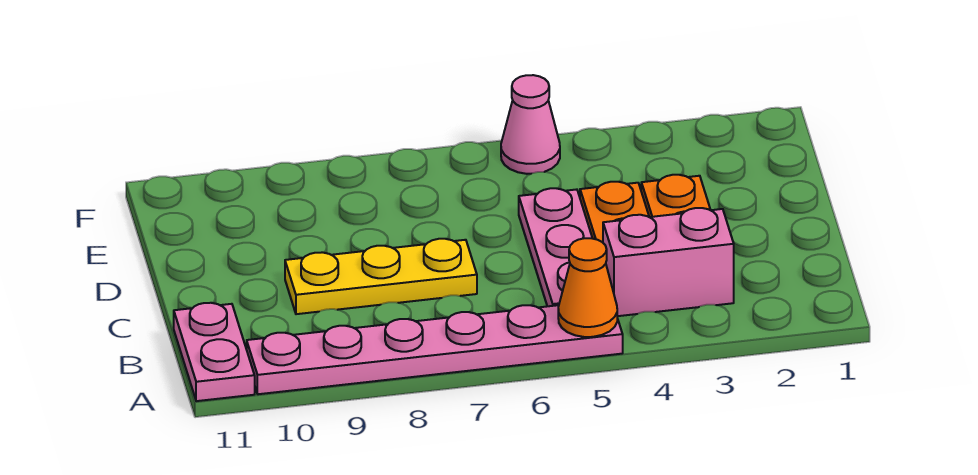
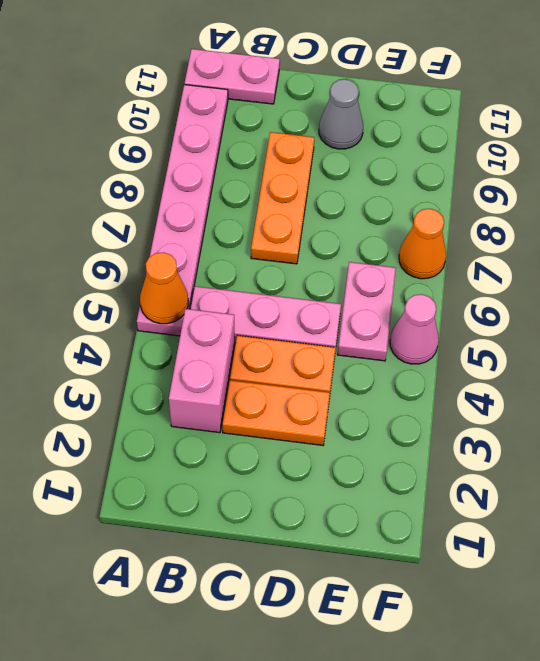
yellow 1x3 plate [285,239,477,314] -> orange 1x3 plate [251,132,315,264]
none -> grey 1x1 cone [319,79,363,149]
none -> pink 1x2 plate [338,262,396,361]
none -> orange 1x1 cone [399,209,446,279]

